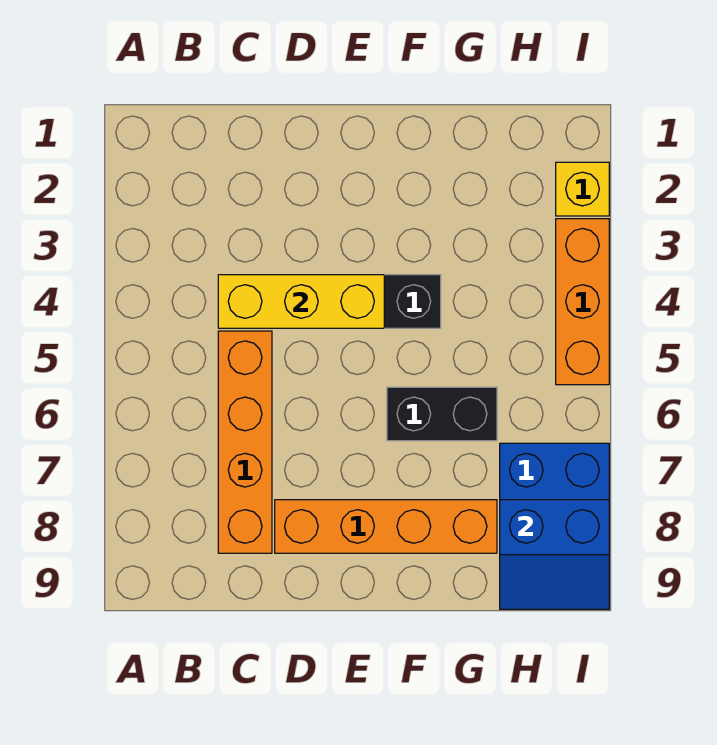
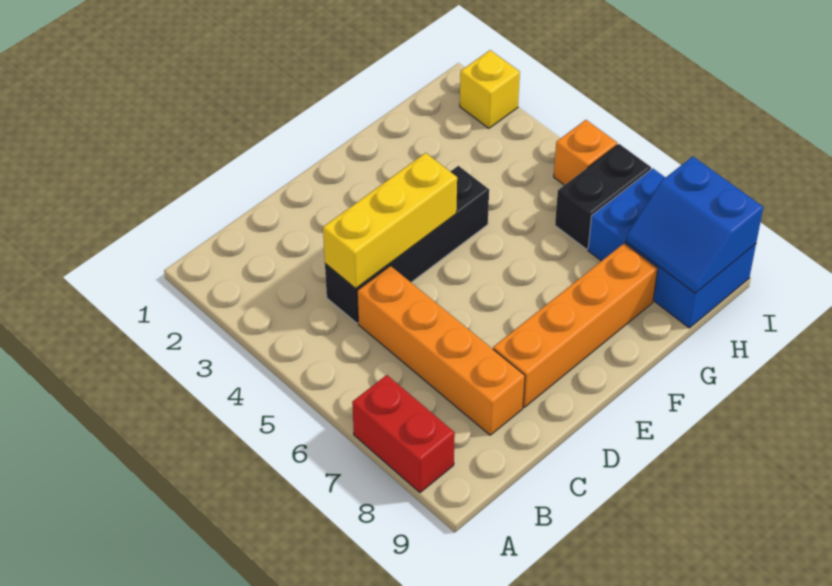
none -> red 1x2 brick [352,375,455,493]
black 1x2 brick [387,387,497,441] -> black 1x2 brick moved to [555,144,651,249]
blue 2x2 slope [500,500,609,609] -> blue 2x2 slope turned to [626,156,763,293]
orange 1x3 brick [556,219,609,385] -> orange 1x1 brick [554,120,617,185]

